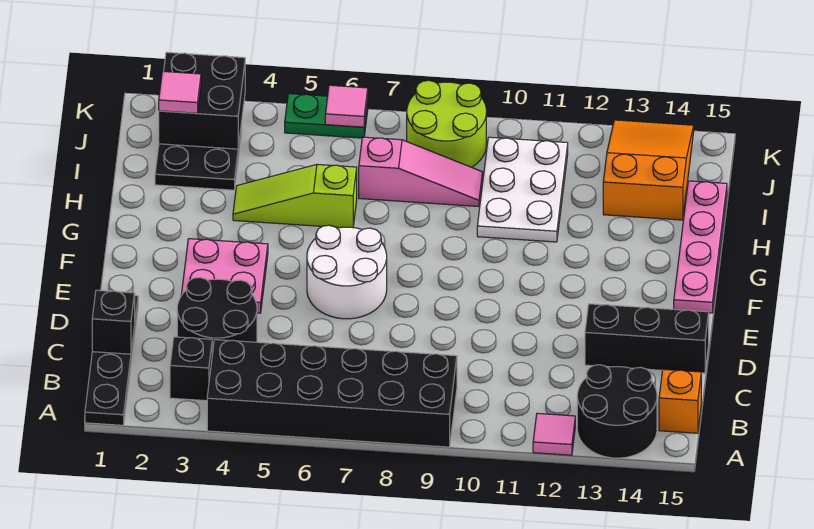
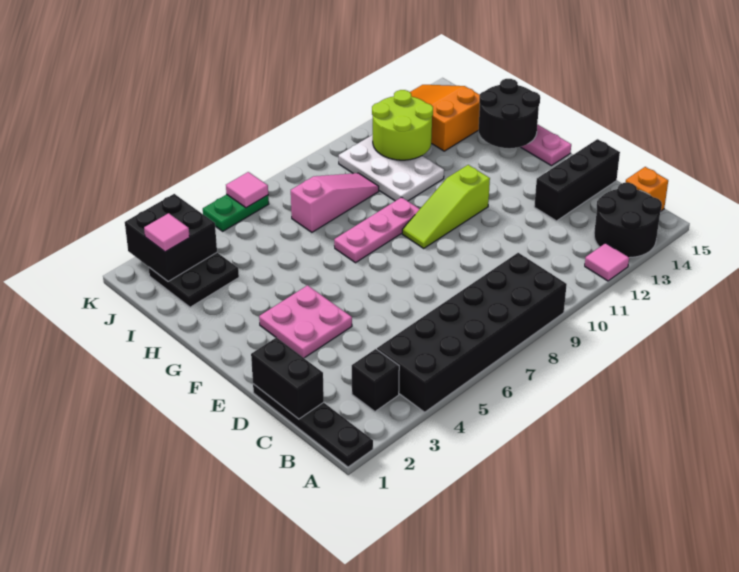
black 1x1 brick [92,290,135,354] -> black 1x2 brick [251,338,324,419]
black 2x2 round brick [177,277,257,354] -> black 2x2 round brick moved to [479,79,540,148]
white 2x2 round brick [307,225,387,319] -> none
none -> pink 1x3 plate [334,197,419,263]
lime 1x3 slope [233,164,357,228] -> lime 1x3 slope moved to [402,165,490,248]
lime 2x2 round brick [407,80,486,167] -> lime 2x2 round brick moved to [372,90,433,160]

